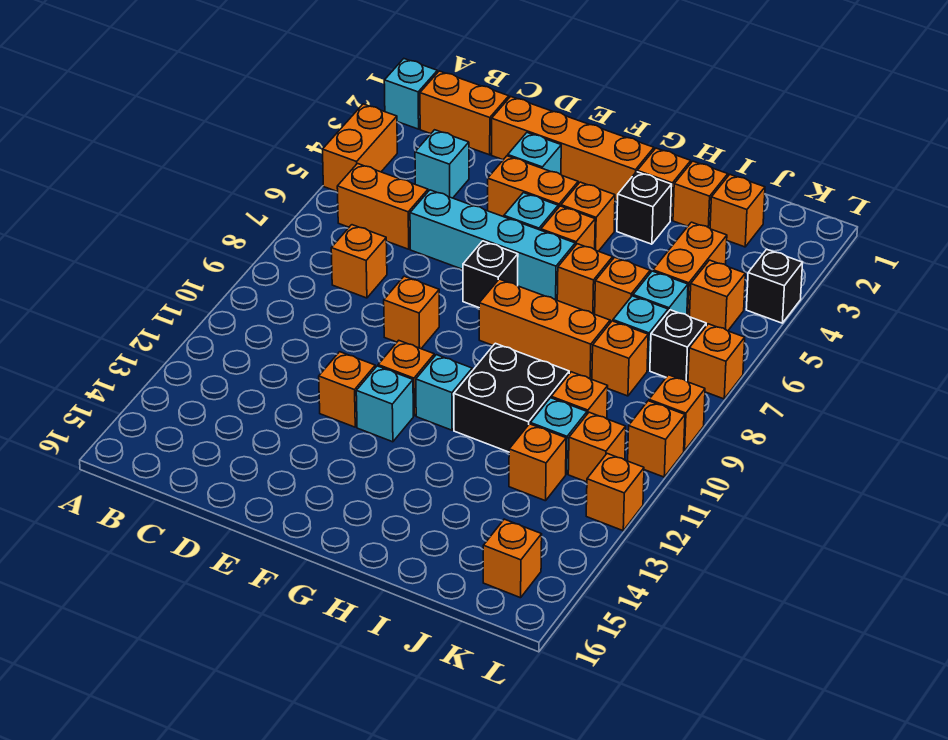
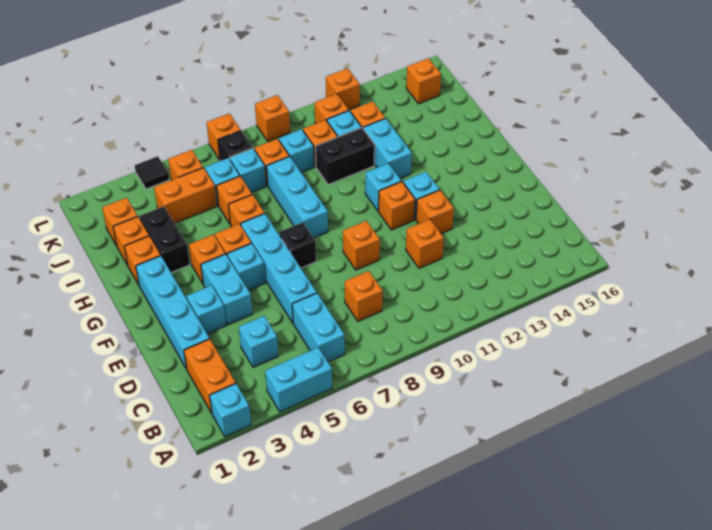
orange 1x2 brick [323,104,397,192] -> cyan 1x2 brick [265,348,332,412]
orange 1x2 brick [337,164,428,249] -> cyan 1x2 brick [292,293,345,362]
orange 1x4 brick [492,96,654,201] -> cyan 1x4 brick [136,256,210,369]
orange 1x2 brick [488,156,578,217] -> cyan 1x2 brick [201,254,252,325]
orange 1x3 brick [479,279,610,379] -> cyan 1x3 brick [267,156,328,238]
black 1x1 brick [617,172,672,244] -> black 1x2 brick [139,206,190,273]
black 2x2 brick [454,343,569,452] -> black 1x2 brick [315,128,375,185]
none -> cyan 1x2 brick [363,118,412,178]
none -> cyan 1x1 brick [279,129,314,173]
black 1x1 brick [746,249,803,323] -> black 1x1 tile [135,156,170,189]
orange 1x1 brick [628,401,685,477] -> orange 1x1 brick moved to [406,219,444,268]

